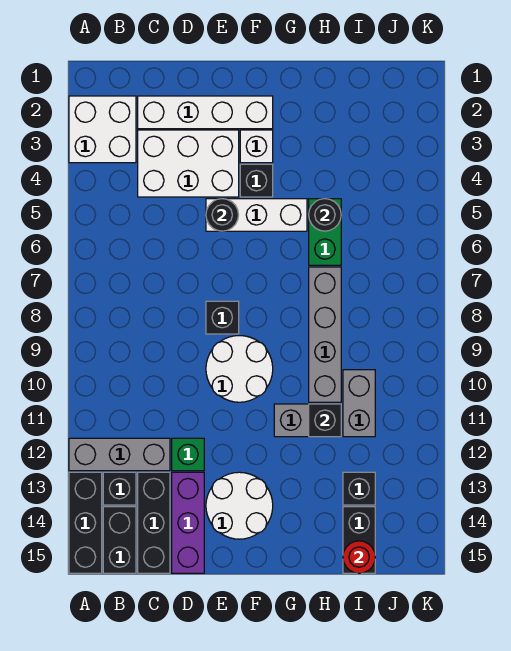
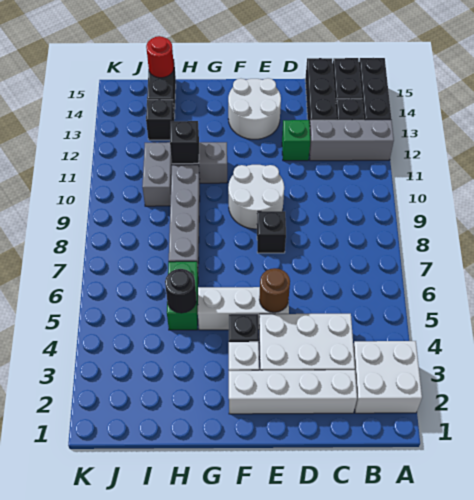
purple 1x3 brick [172,472,204,573] -> none
black 1x1 round brick [206,199,238,231] -> brown 1x1 round brick [259,268,290,312]

